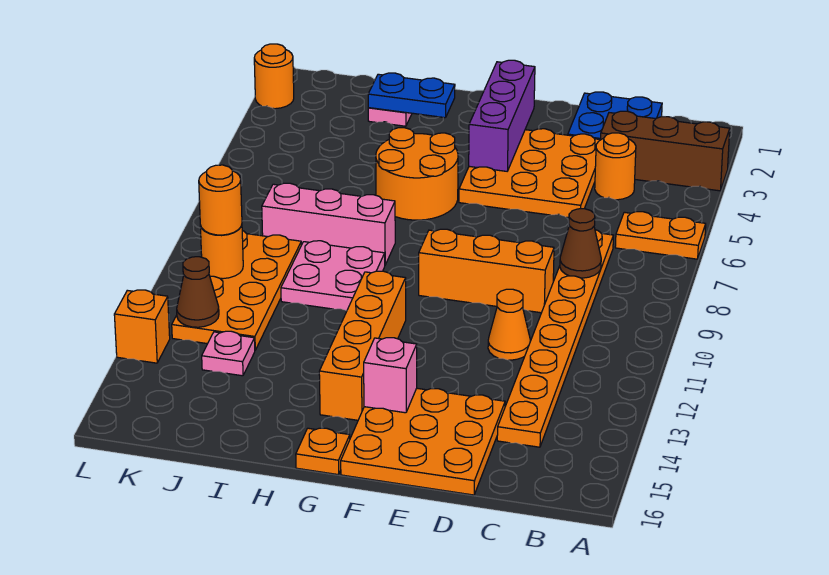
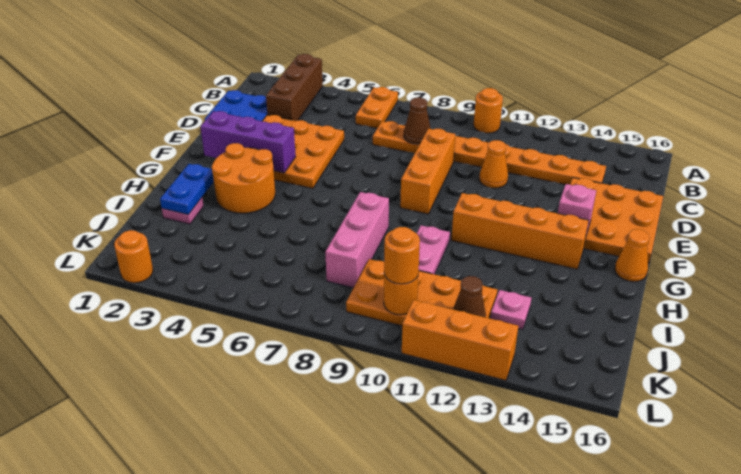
orange 1x1 round brick [595,133,636,200] -> orange 1x1 round brick moved to [474,88,503,133]
orange 2x2 round brick [376,128,458,220] -> orange 2x2 round brick moved to [212,143,275,213]
orange 1x1 plate [296,428,350,475] -> orange 1x1 cone [615,229,649,282]
pink 2x2 plate [281,241,385,311] -> pink 1x2 plate [417,225,450,274]
orange 1x1 brick [114,290,170,363] -> orange 1x3 brick [402,300,518,380]

